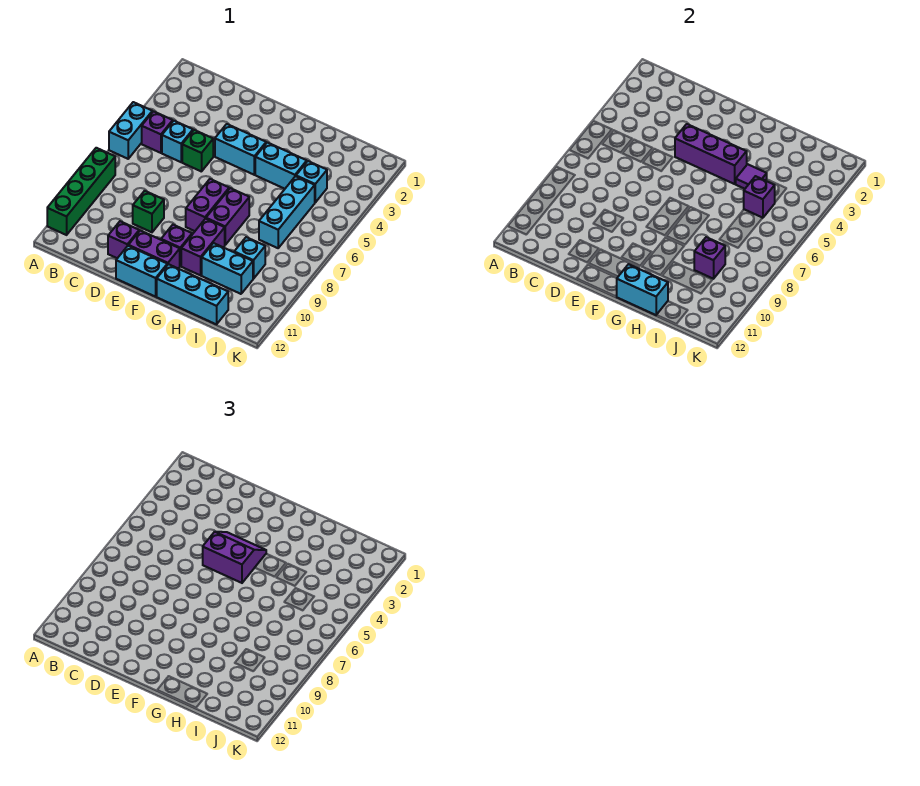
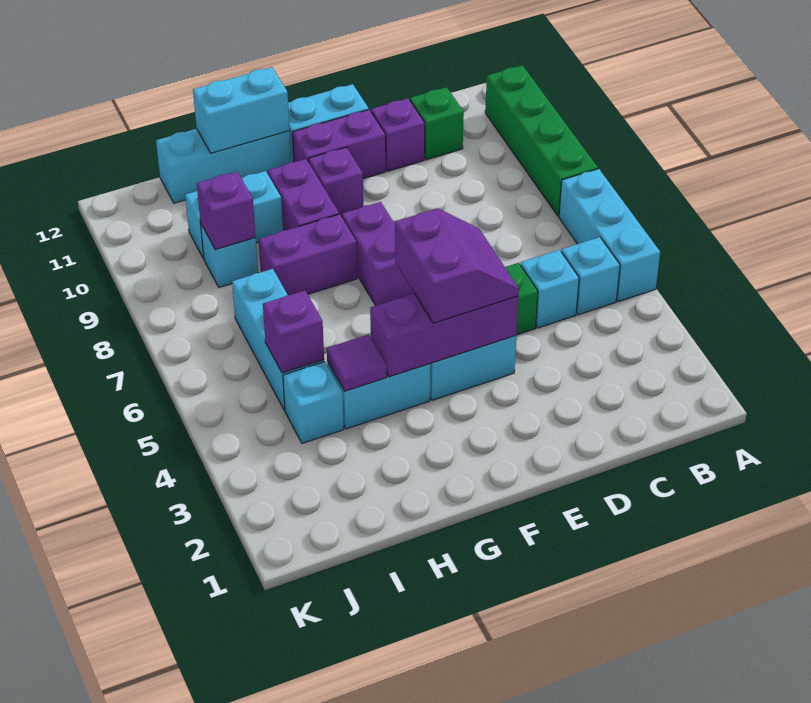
cyan 1x2 brick [109,102,152,159] -> cyan 1x3 brick [559,169,660,302]
purple 1x1 brick [142,111,173,153] -> cyan 1x1 brick [561,237,620,315]
green 1x1 brick [133,191,164,232] -> green 1x1 brick moved to [410,87,464,160]
purple 2x2 slope [203,532,266,583] -> purple 2x2 slope turned to [395,208,519,323]
purple 1x2 brick [206,188,249,245] -> purple 1x2 brick turned to [259,214,357,295]

